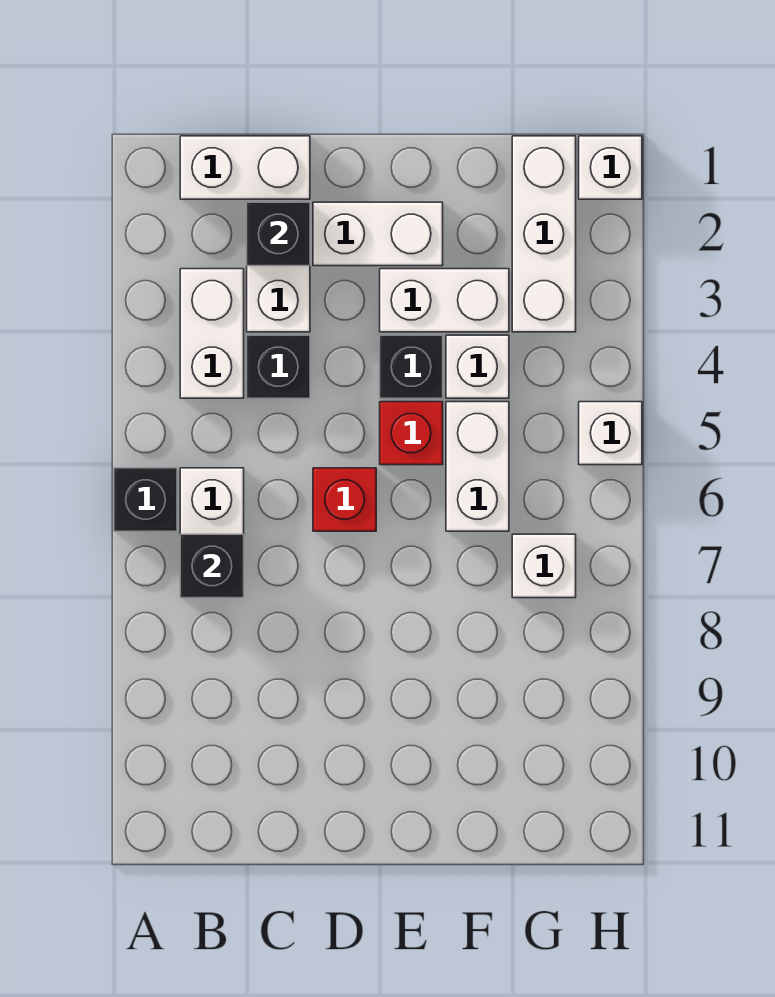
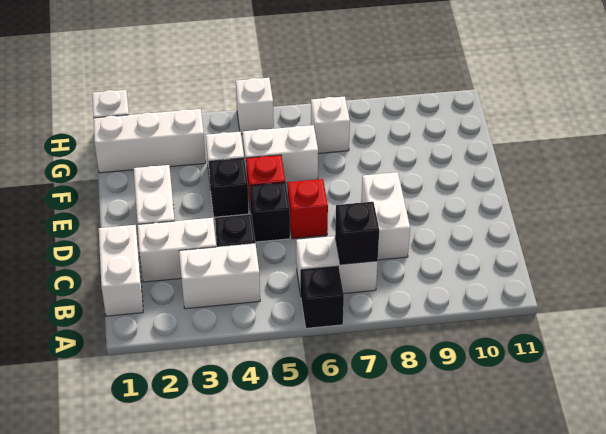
black 1x1 brick [247,202,310,266] -> black 1x1 brick moved to [250,182,290,242]
white 1x2 brick [380,269,509,332] -> white 1x2 brick moved to [361,172,410,260]

